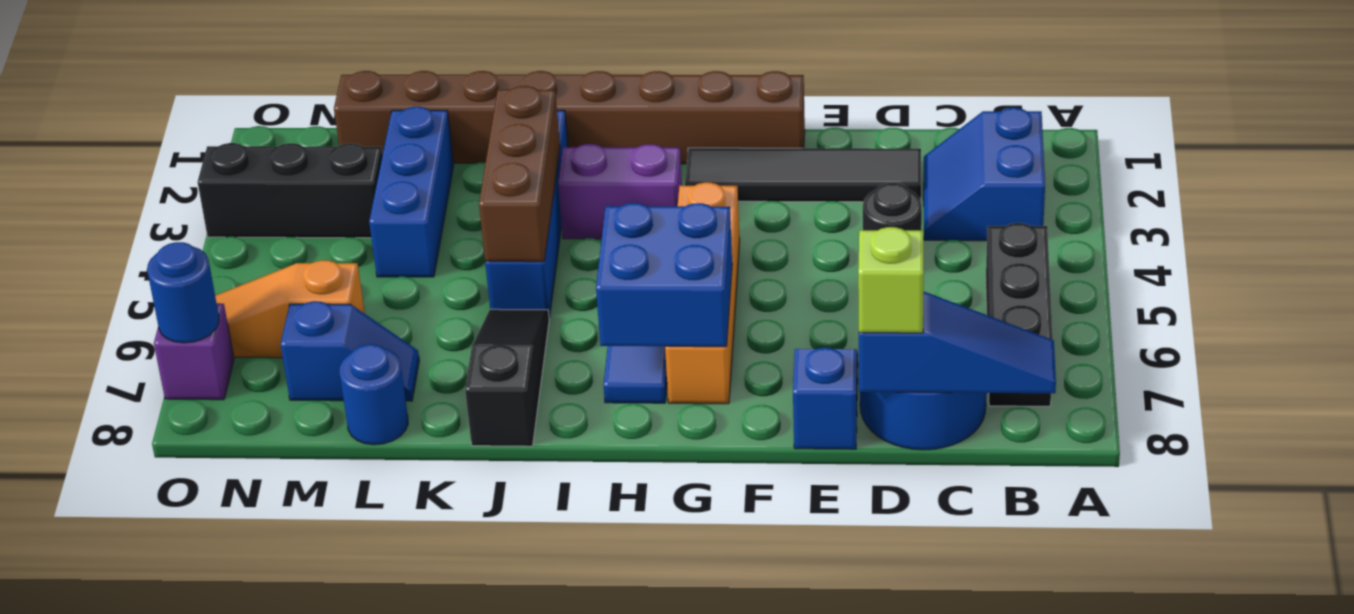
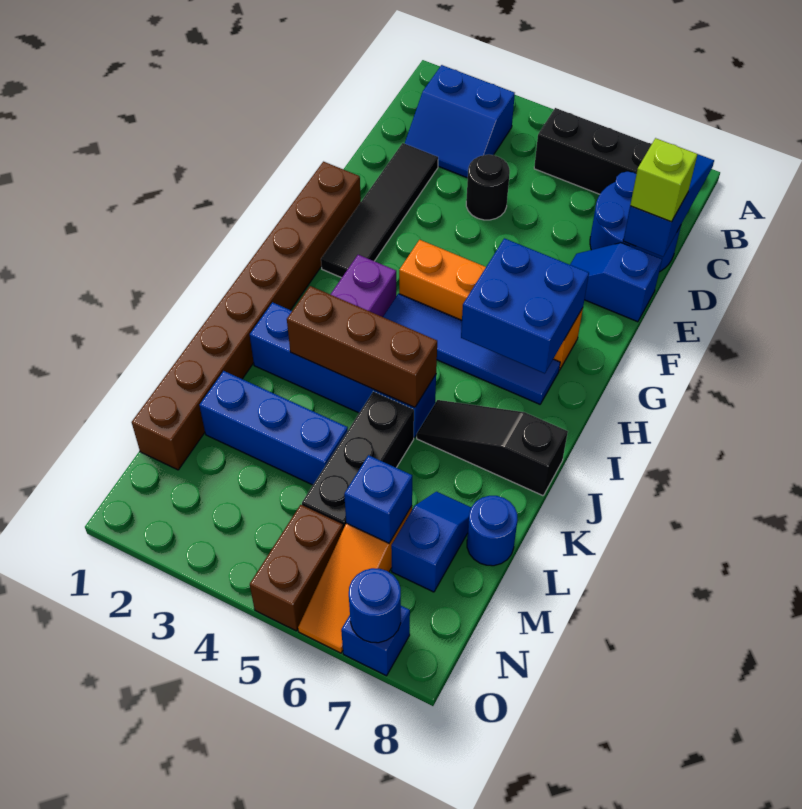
black 1x3 brick [198,143,383,238] -> black 1x3 brick moved to [302,392,414,529]
none -> blue 1x1 brick [344,455,412,543]
none -> brown 1x2 brick [250,505,343,631]
purple 1x1 brick [154,303,234,400] -> blue 1x1 brick [341,606,410,676]

